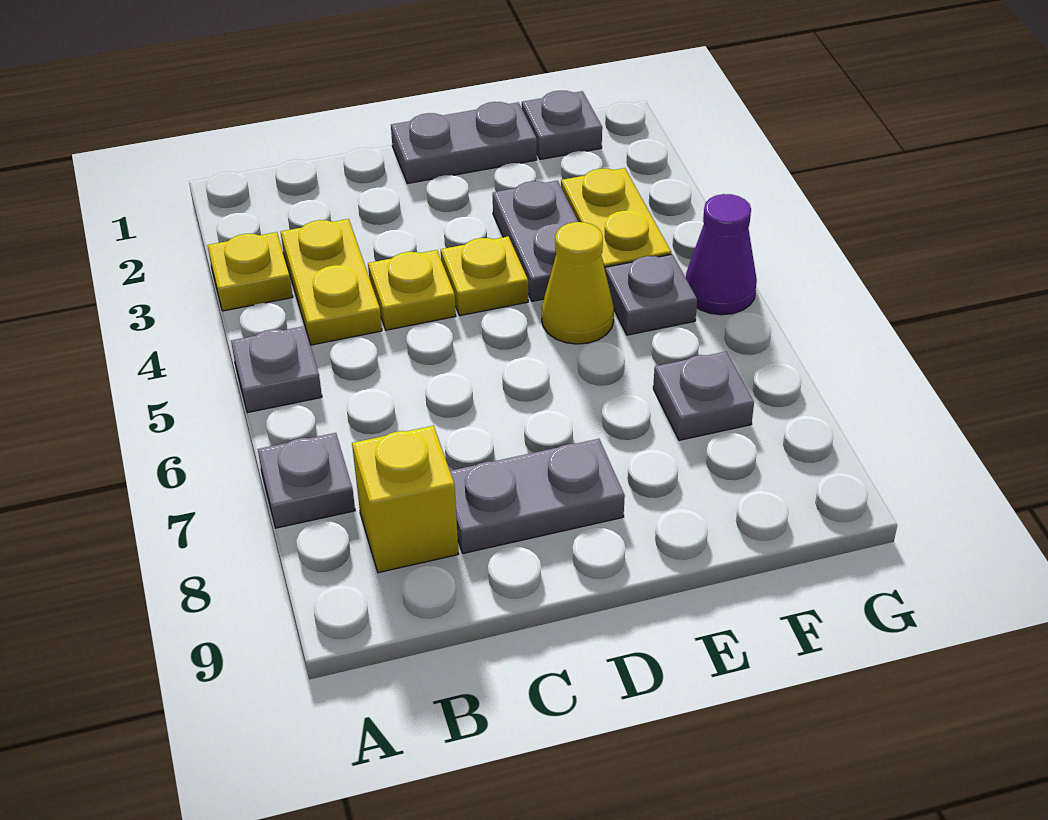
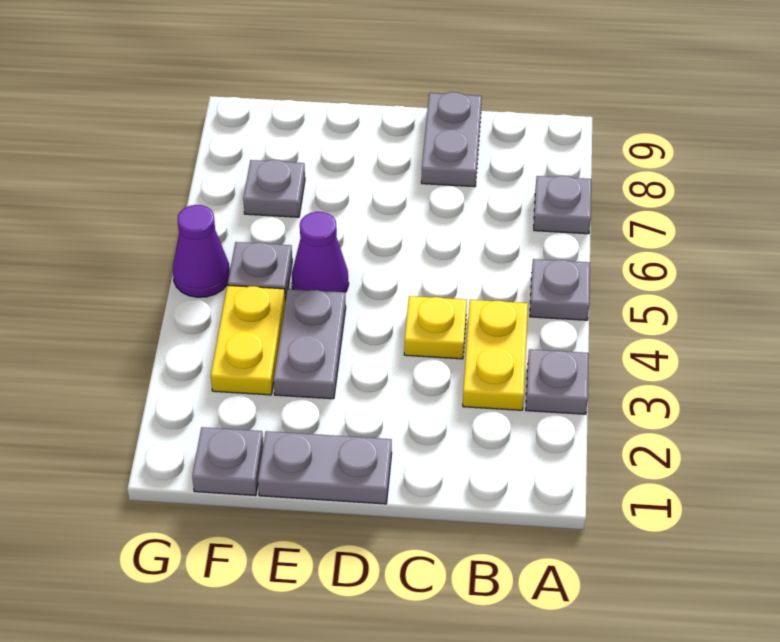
yellow 1x1 plate [208,232,293,311] -> grey 1x1 plate [526,349,589,414]
yellow 1x1 brick [352,426,458,573] -> none
grey 1x2 plate [450,439,625,553] -> grey 1x2 plate turned to [421,92,482,187]
yellow 1x1 plate [441,237,528,316] -> none
yellow 1x1 cone [542,222,614,344] -> purple 1x1 cone [292,212,349,292]

